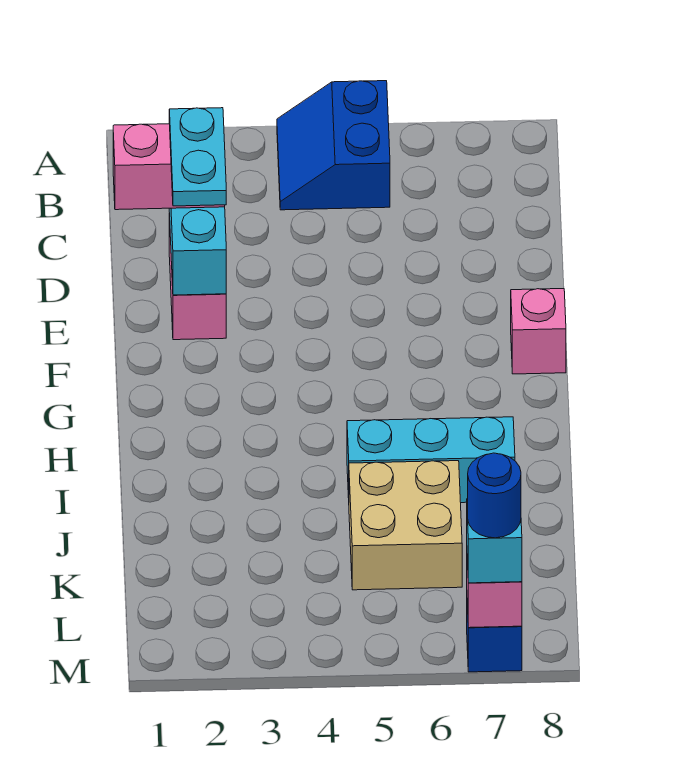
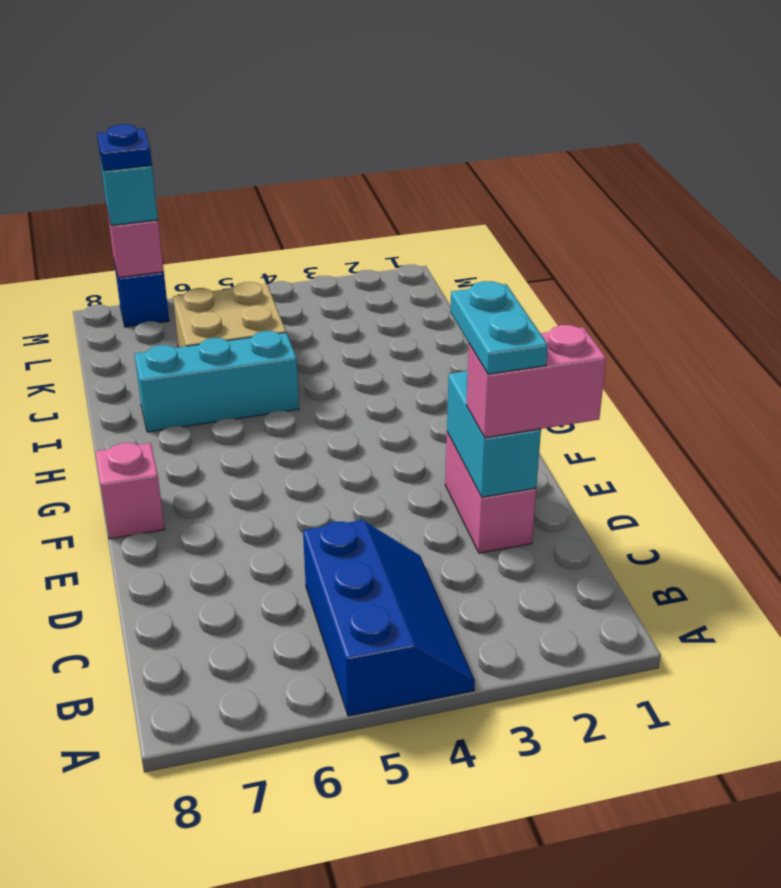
blue 2x2 slope [277,81,390,210] -> blue 2x3 slope [303,520,475,716]
blue 1x1 round brick [468,453,521,538] -> blue 1x1 plate [97,124,152,171]

